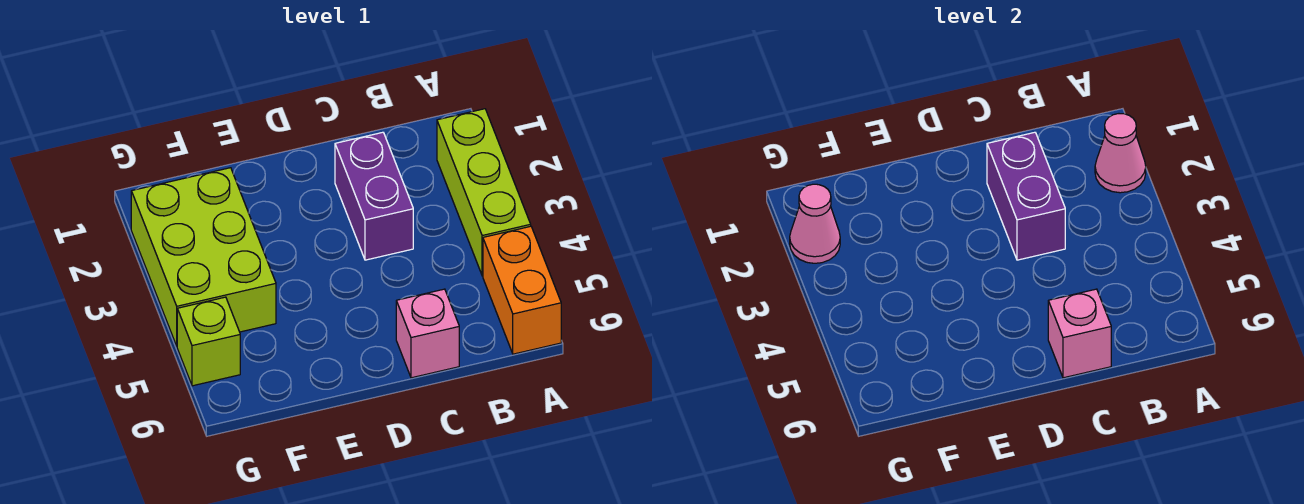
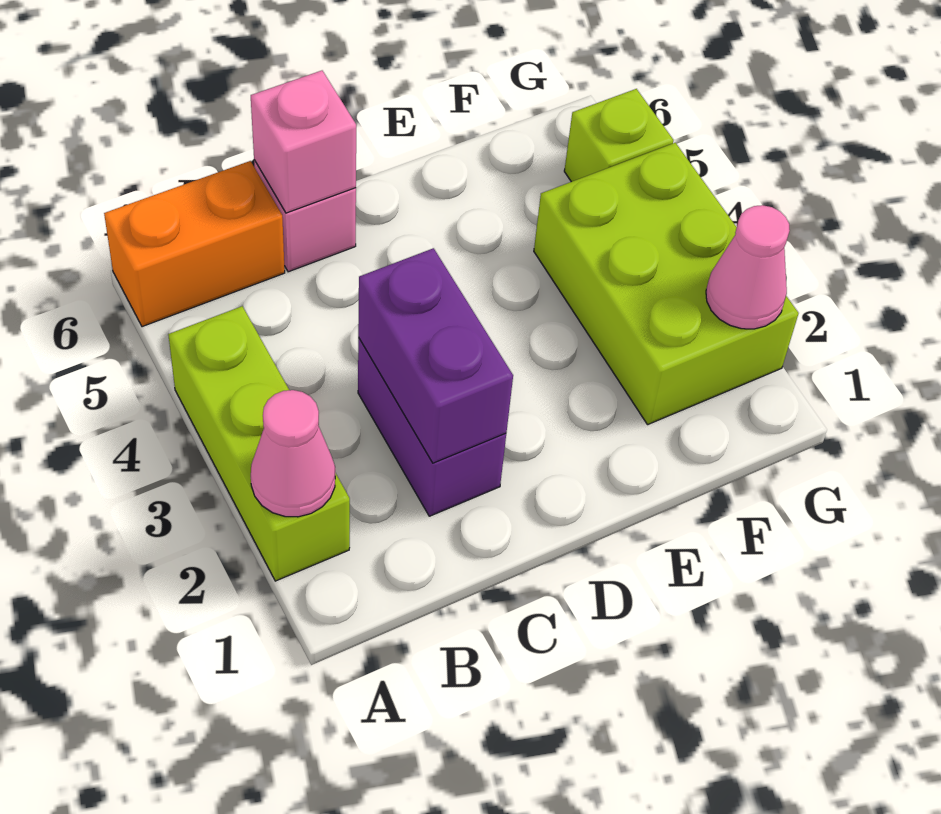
orange 1x2 brick [483,226,561,354] -> orange 1x2 brick turned to [104,161,285,327]

